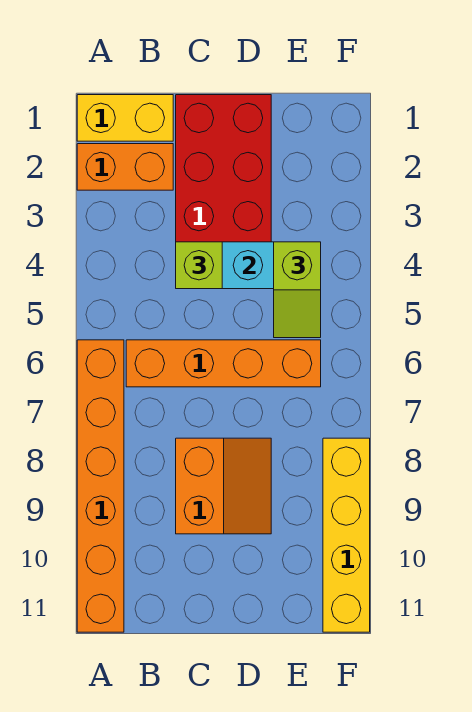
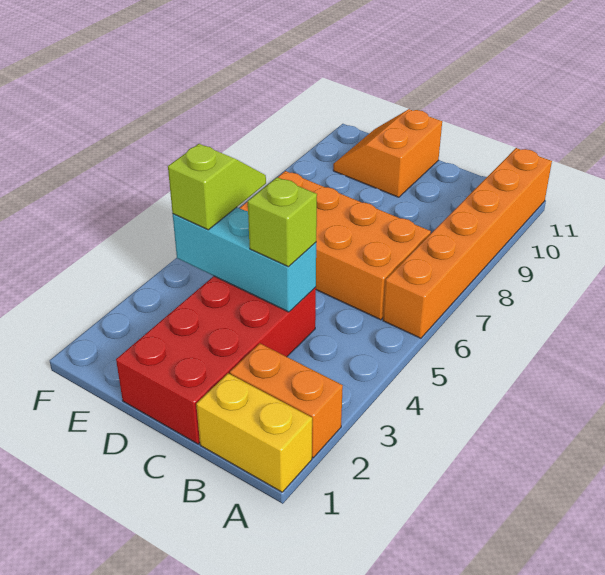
orange 1x4 brick [126,340,321,387] -> orange 2x4 brick [240,171,431,320]
orange 2x2 slope [176,438,271,534] -> orange 2x2 slope moved to [333,109,442,197]
yellow 1x4 brick [323,438,370,632] -> none

